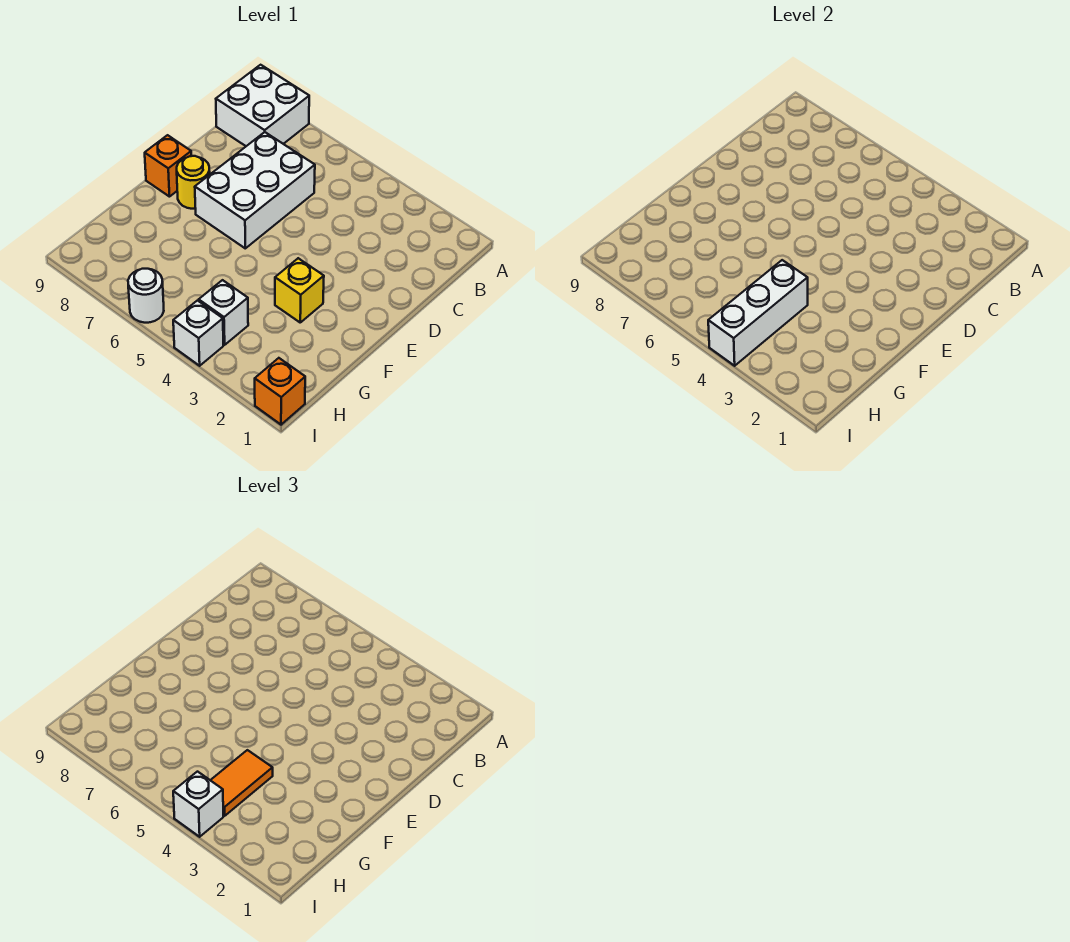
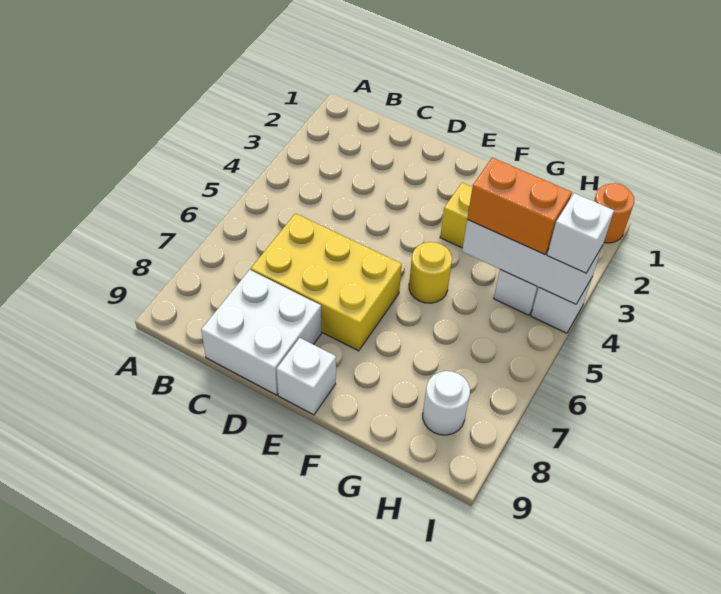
white 2x2 brick [216,65,309,146] -> white 2x2 brick moved to [201,270,321,395]
white 2x3 brick [195,132,315,248] -> yellow 2x3 brick [251,213,402,351]
yellow 1x1 round brick [177,156,210,209] -> yellow 1x1 round brick moved to [409,242,452,303]
orange 1x1 brick [145,135,191,197] -> white 1x1 brick [277,338,336,415]
orange 1x2 tile [210,750,273,816] -> orange 1x2 brick [467,158,572,255]
orange 1x1 brick [255,358,305,425] -> orange 1x1 round brick [594,183,635,243]
white 1x1 round brick [128,269,164,323] -> white 1x1 round brick moved to [423,371,470,435]

